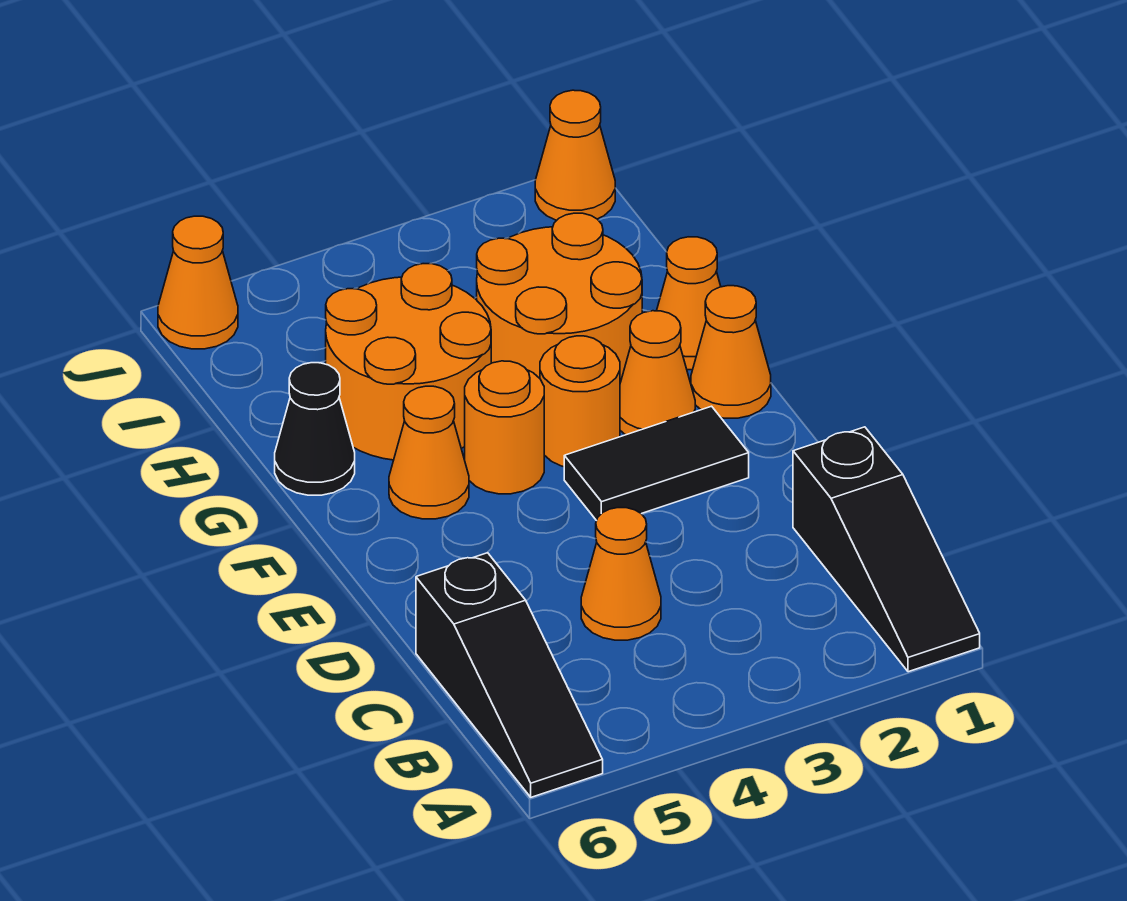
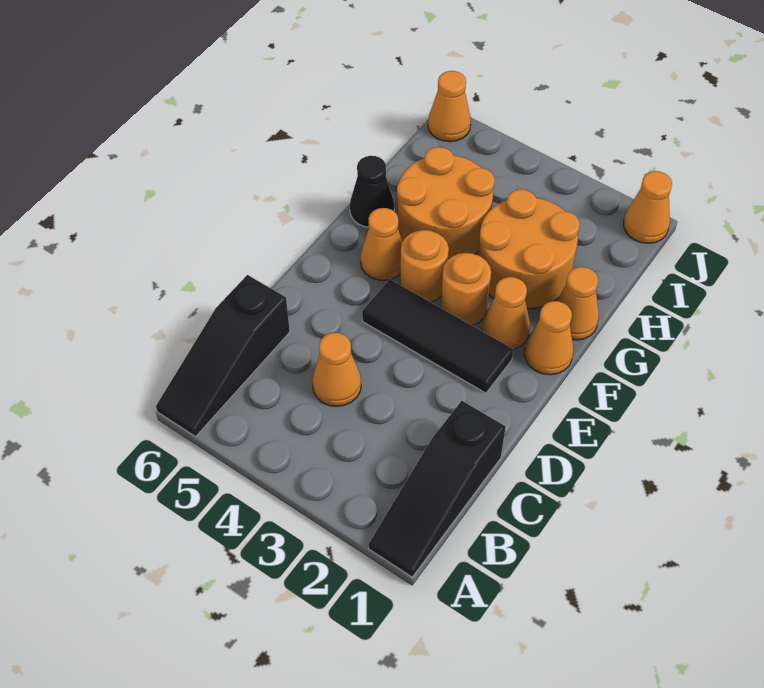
black 1x2 tile [564,406,749,521] -> black 1x3 tile [362,279,514,393]

